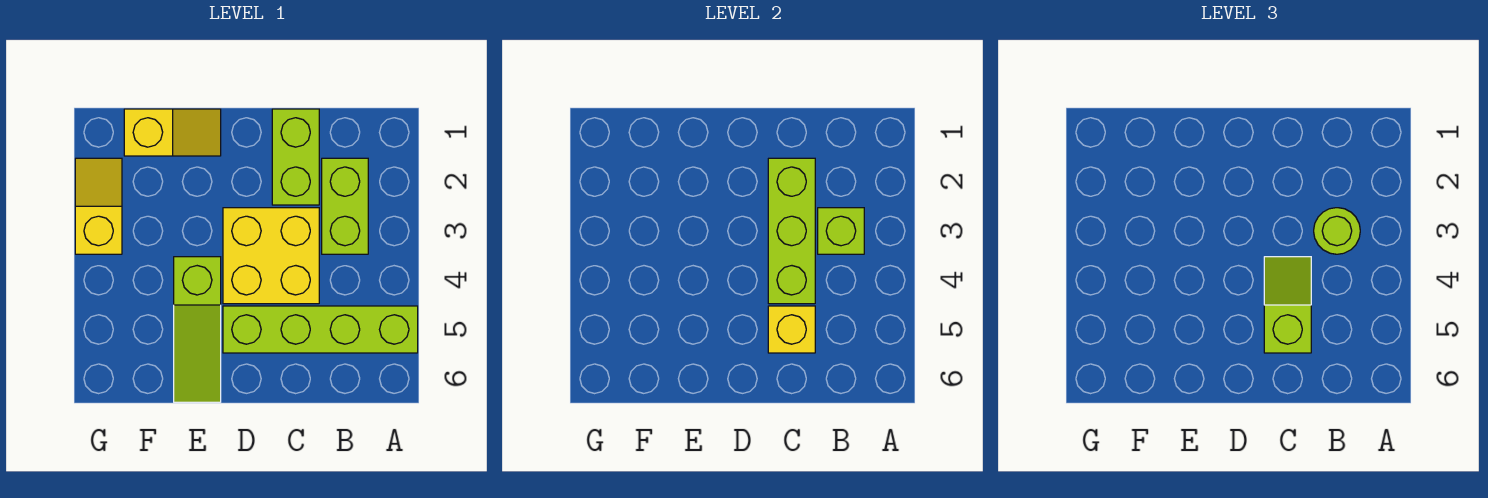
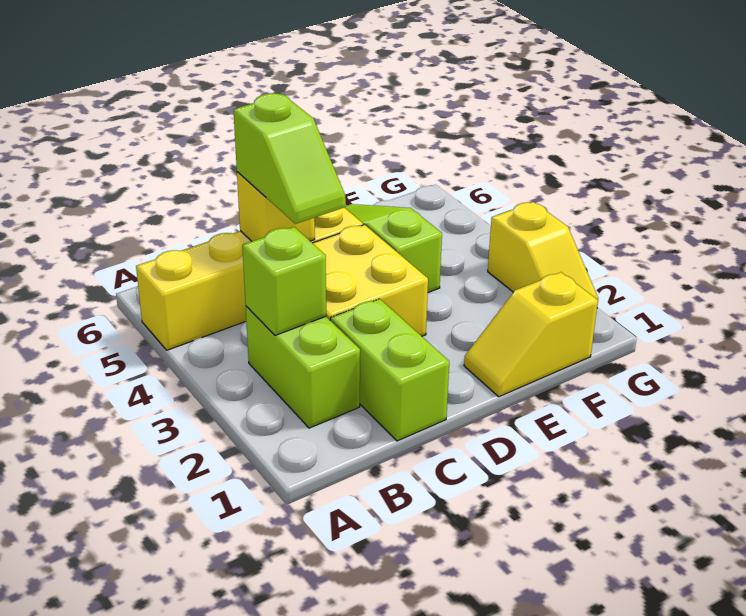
lime 1x4 brick [223,306,418,353] -> yellow 1x4 brick [136,208,363,350]
lime 1x1 round brick [1314,208,1360,254] -> none
lime 1x3 brick [768,158,815,304] -> none

